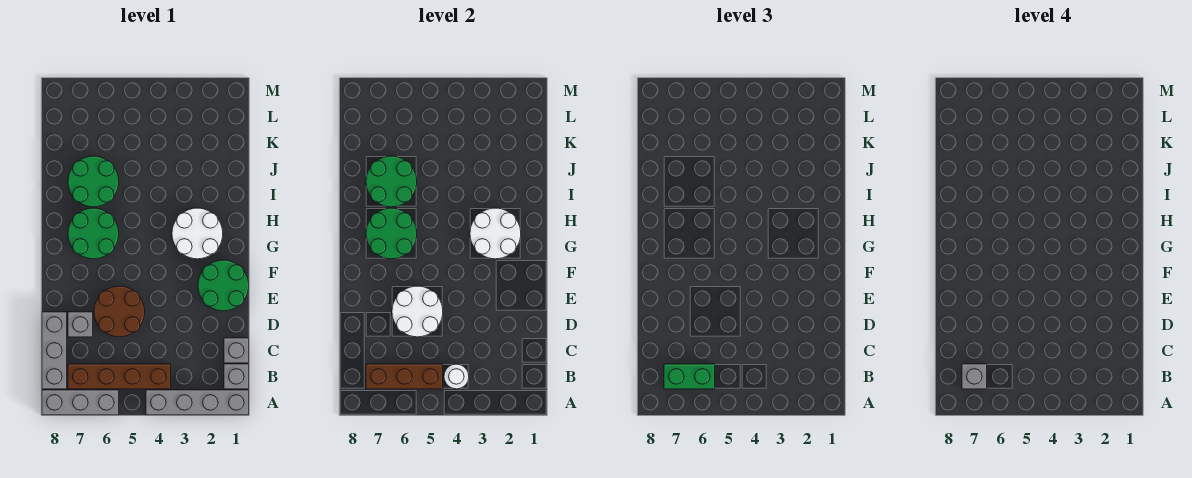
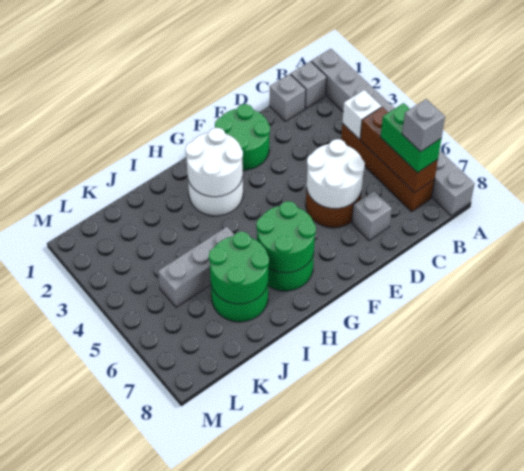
white 1x1 round brick [444,364,469,389] -> white 1x1 brick [342,90,382,139]
grey 1x3 brick [42,312,67,389] -> grey 1x3 brick moved to [158,227,234,308]

